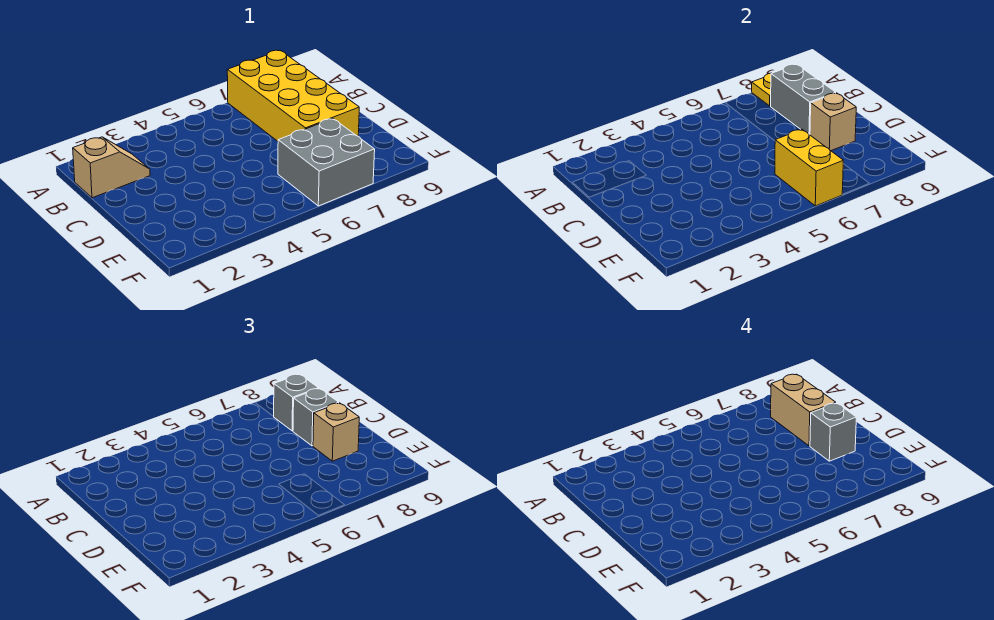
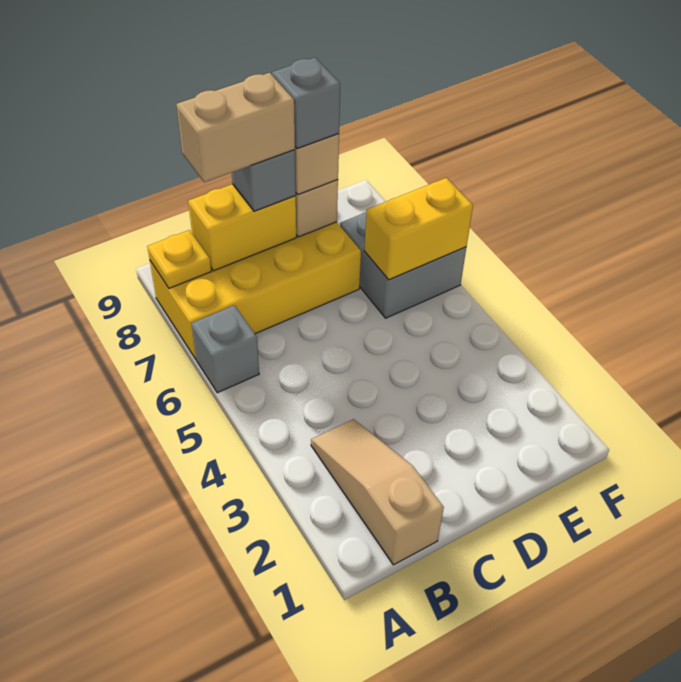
tan 1x2 slope [73,137,150,198] -> tan 1x3 slope [311,419,444,565]
grey 1x2 brick [771,64,836,135] -> yellow 1x2 brick [188,184,296,271]
grey 1x1 brick [274,374,318,431] -> grey 1x1 brick moved to [192,305,259,393]

